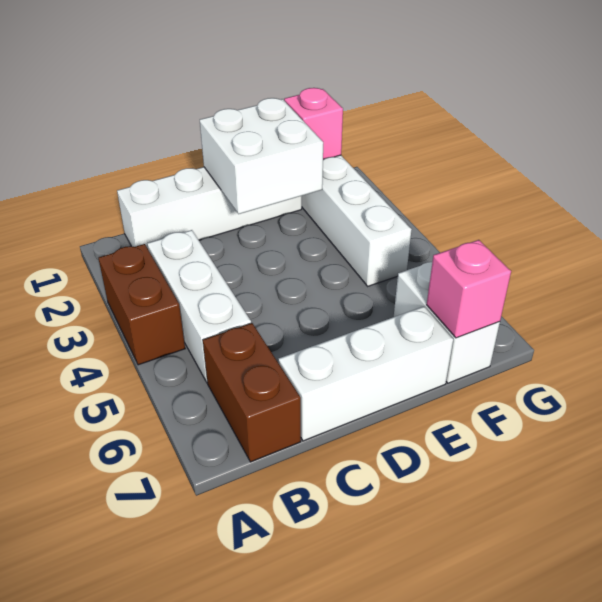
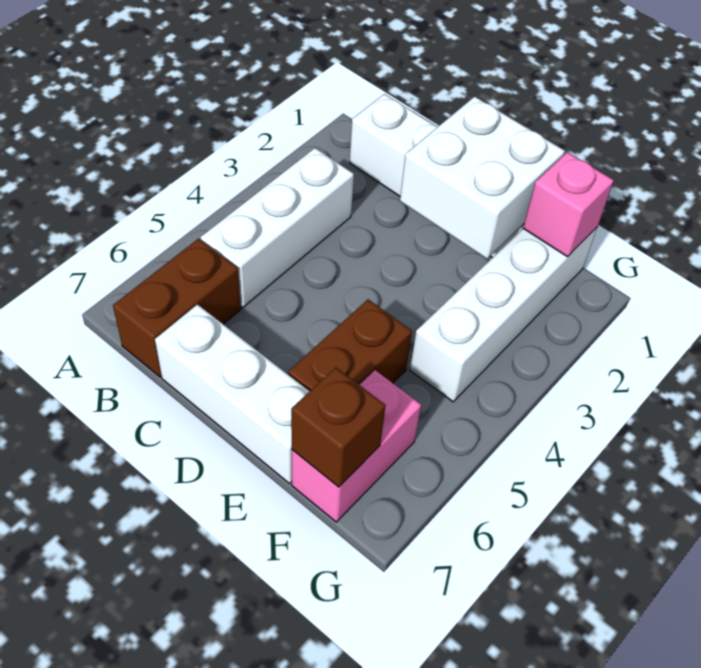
brown 1x2 brick [99,244,185,365] -> brown 1x2 brick moved to [288,299,412,391]
white 1x2 brick [394,262,500,383] -> pink 1x2 brick [292,370,421,522]
pink 1x1 brick [427,240,511,338] -> brown 1x1 brick [291,367,386,487]

